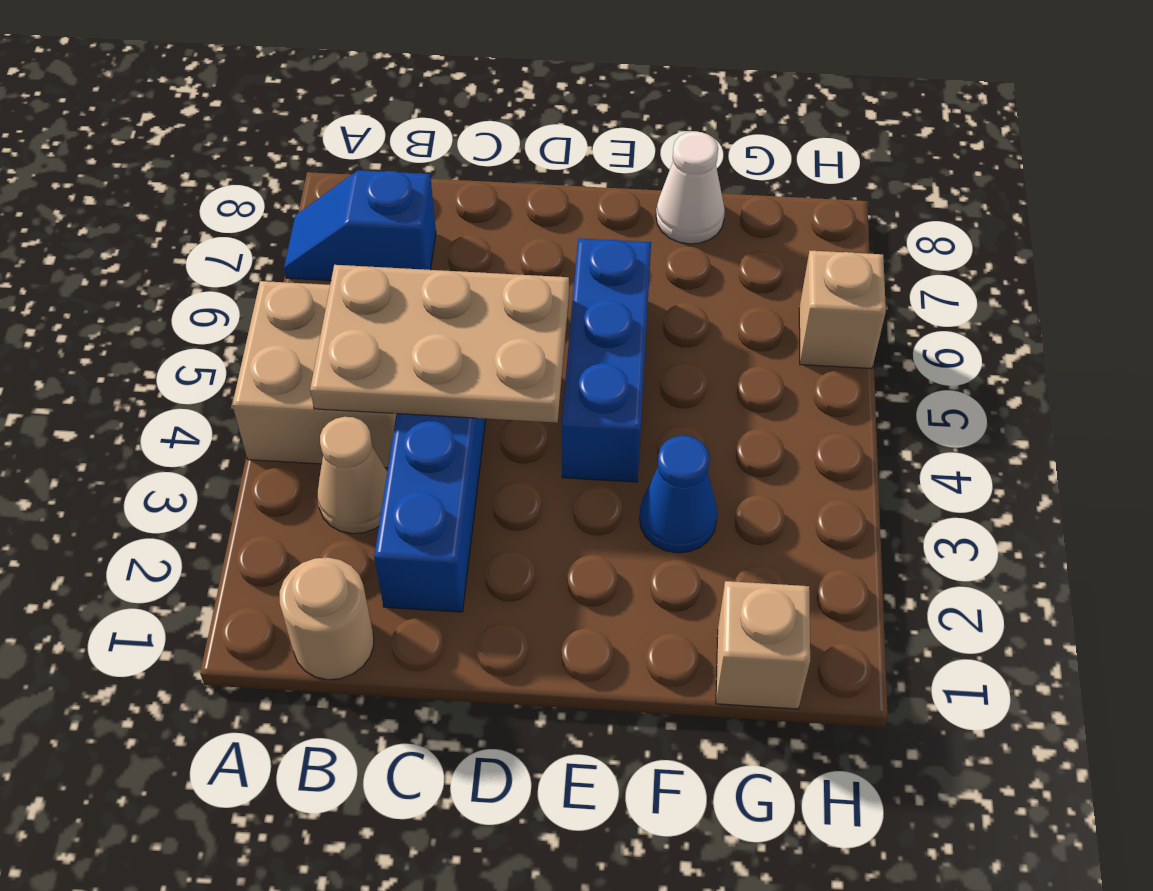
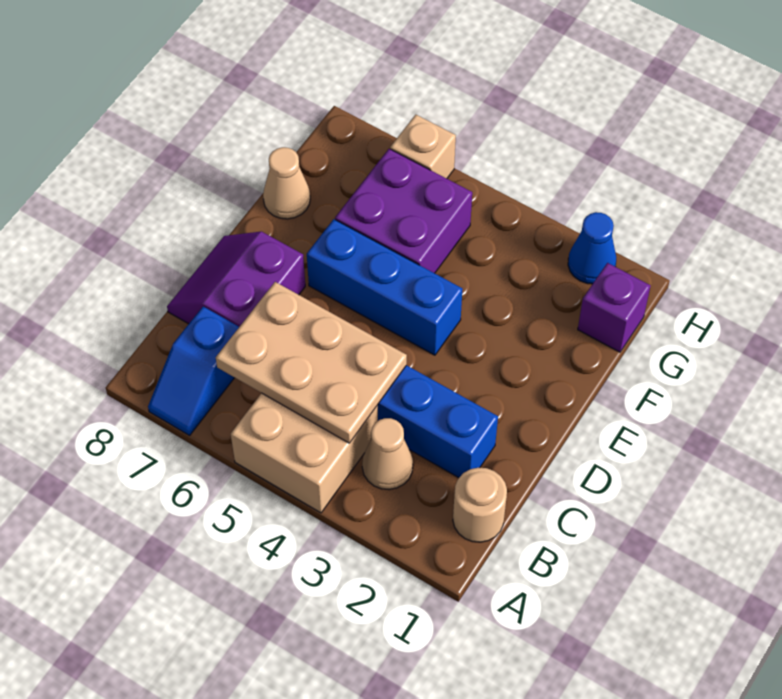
tan 2x3 plate [310,265,569,423] -> tan 2x3 plate turned to [216,282,407,443]
none -> purple 2x2 slope [167,232,305,327]
blue 1x1 cone [640,436,717,553] -> blue 1x1 cone moved to [568,212,616,284]
none -> purple 2x2 brick [335,149,472,273]
white 1x1 cone [656,132,725,244] -> tan 1x1 cone [263,147,310,219]
tan 1x1 brick [716,581,810,709] -> purple 1x1 brick [578,263,651,352]

